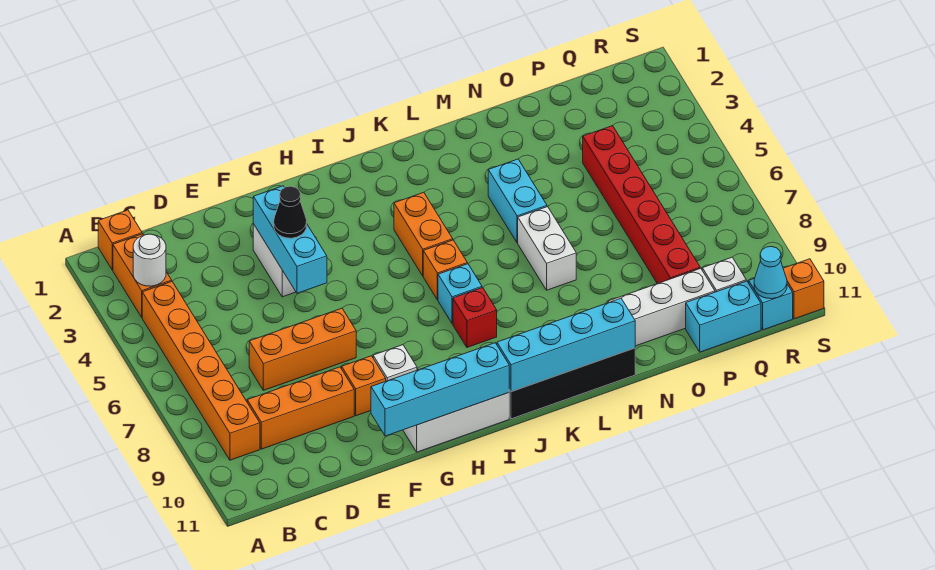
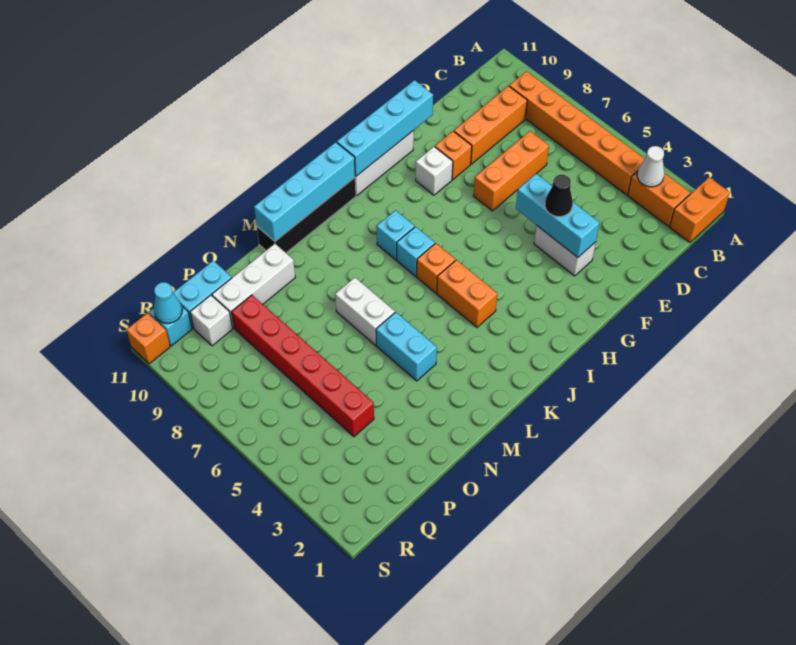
orange 1x1 brick [98,210,142,270] -> orange 1x2 brick [670,177,730,242]
white 1x1 round brick [133,234,166,286] -> white 1x1 cone [637,146,664,187]
red 1x1 brick [453,288,497,347] -> cyan 1x1 brick [377,210,415,260]

